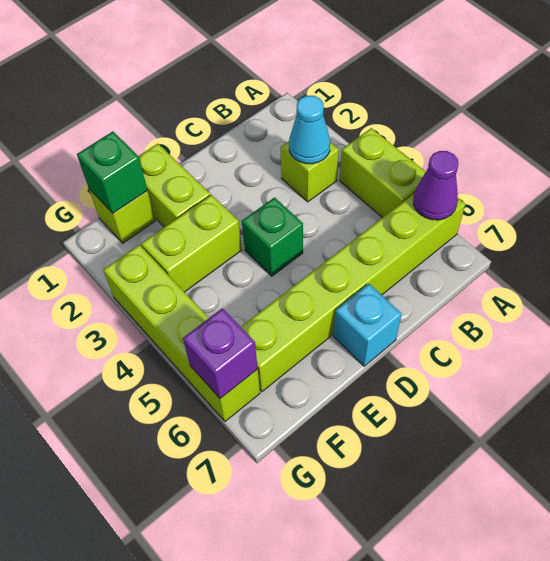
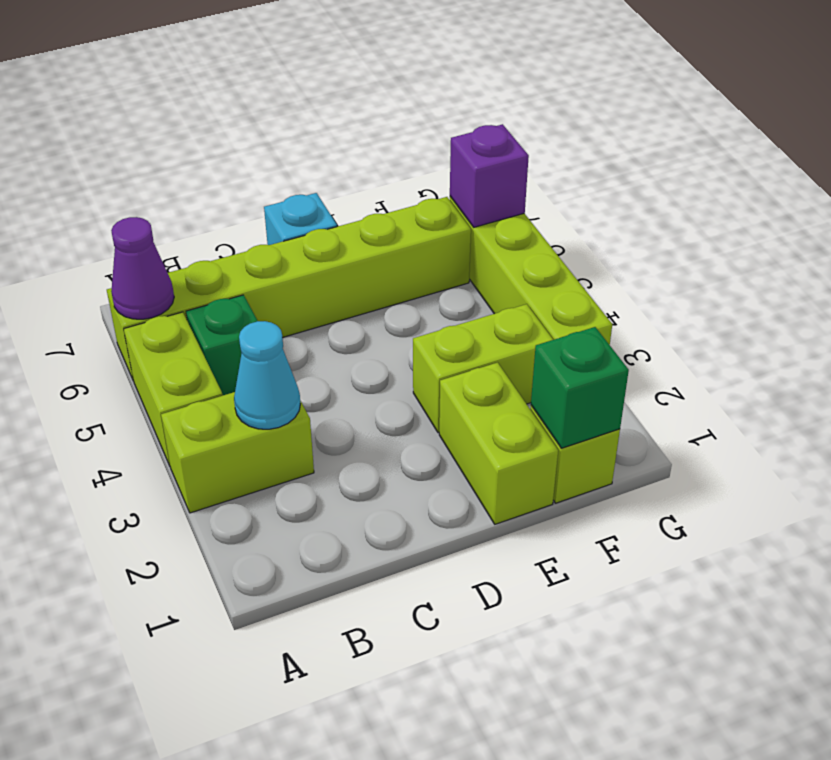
lime 1x1 brick [280,141,339,202] -> lime 1x2 brick [161,392,314,513]
green 1x1 brick [242,198,303,276] -> green 1x1 brick moved to [186,295,257,395]

